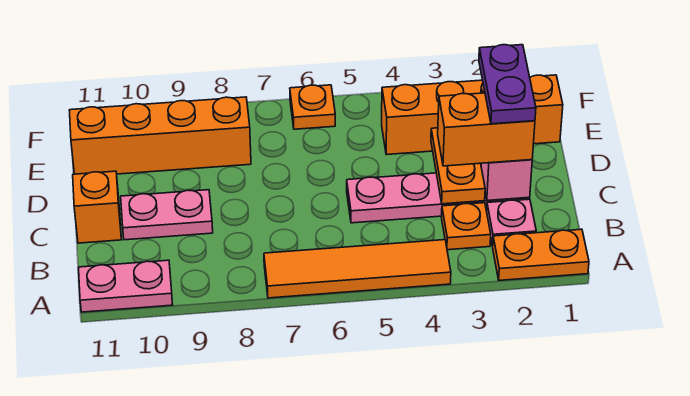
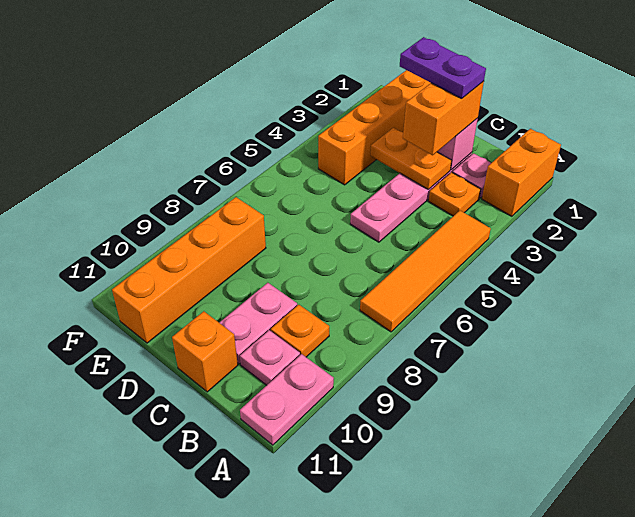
orange 1x2 plate [493,229,589,280] -> orange 1x2 brick [482,129,561,216]
none -> pink 1x1 plate [240,330,300,385]
orange 1x1 plate [290,85,335,129] -> orange 1x1 plate moved to [271,305,329,357]

